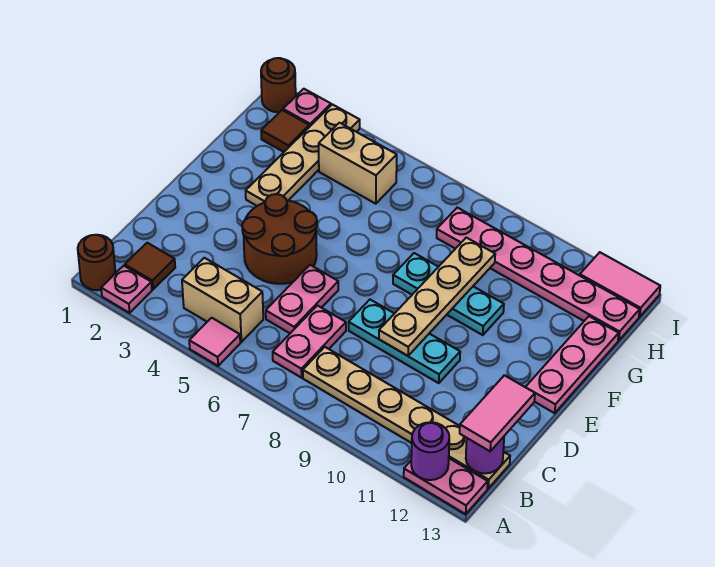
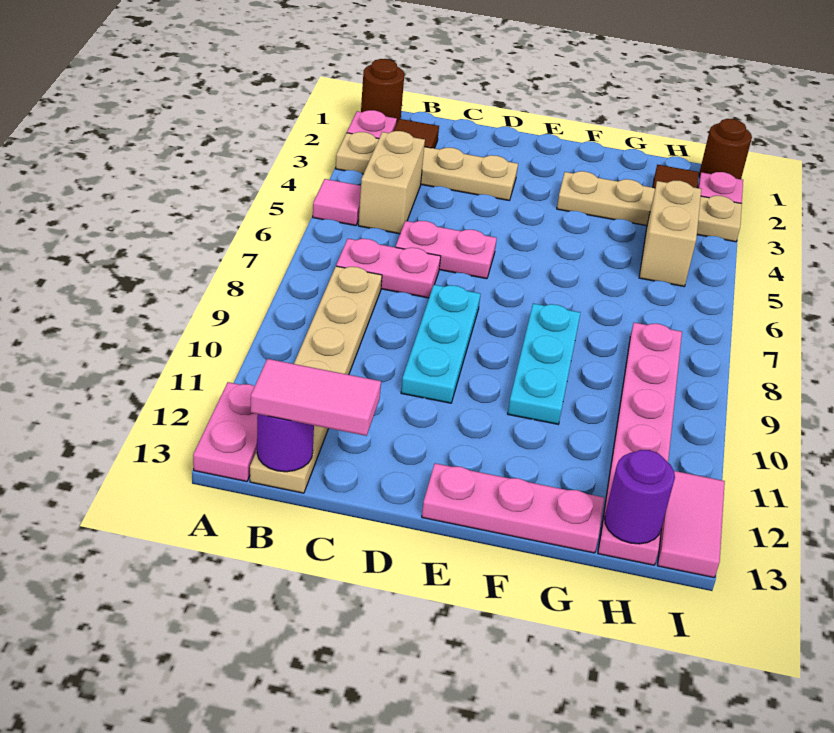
purple 1x1 round brick [411,422,449,480] -> purple 1x1 round brick moved to [605,450,675,544]
brown 2x2 round brick [242,194,317,284] -> none
tan 1x4 plate [379,238,495,356] -> tan 1x4 plate moved to [335,132,518,200]

